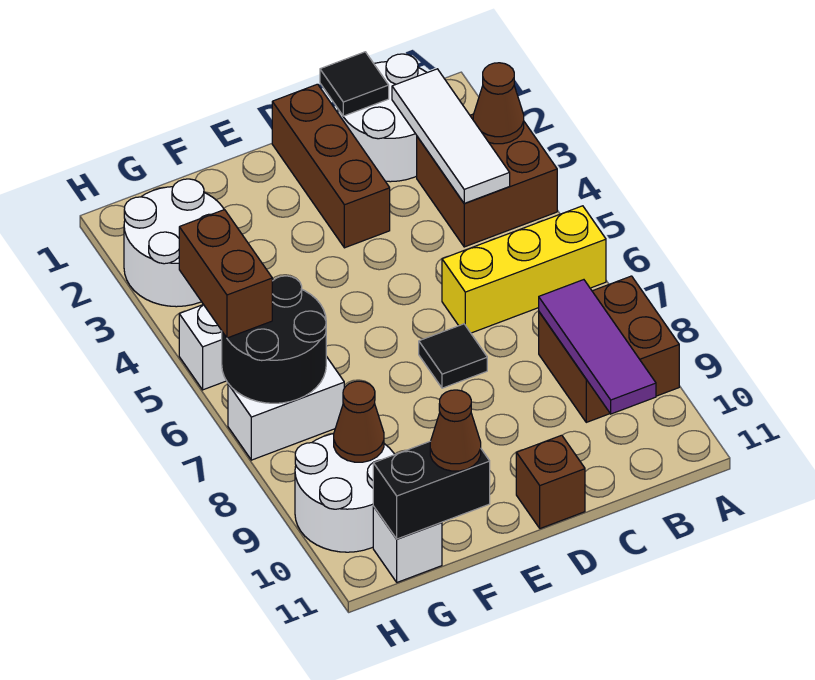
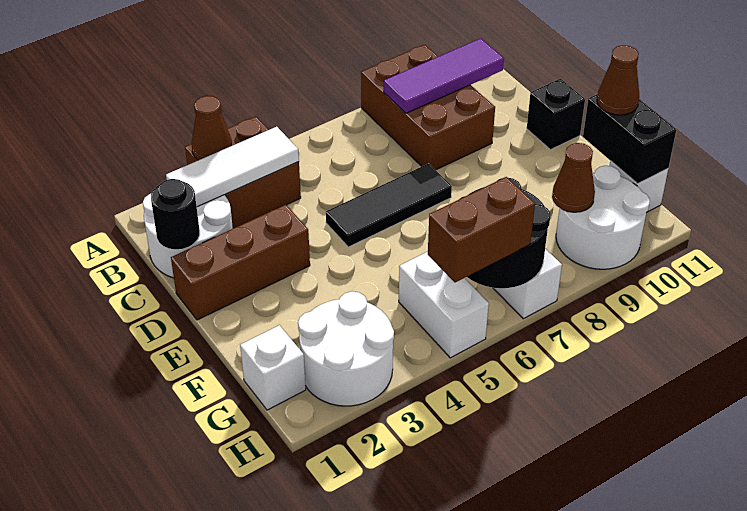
yellow 1x3 brick [442,206,606,333] -> none
brown 2x2 brick [539,276,679,422] -> brown 2x3 brick [361,45,495,170]
black 1x1 tile [320,52,389,116] -> black 1x1 round brick [151,179,200,249]
black 1x1 tile [419,324,487,388] -> black 1x3 tile [326,164,452,247]
brown 1x1 brick [516,435,585,528] -> black 1x1 brick [527,79,585,150]
none -> white 1x1 brick [240,325,306,410]

